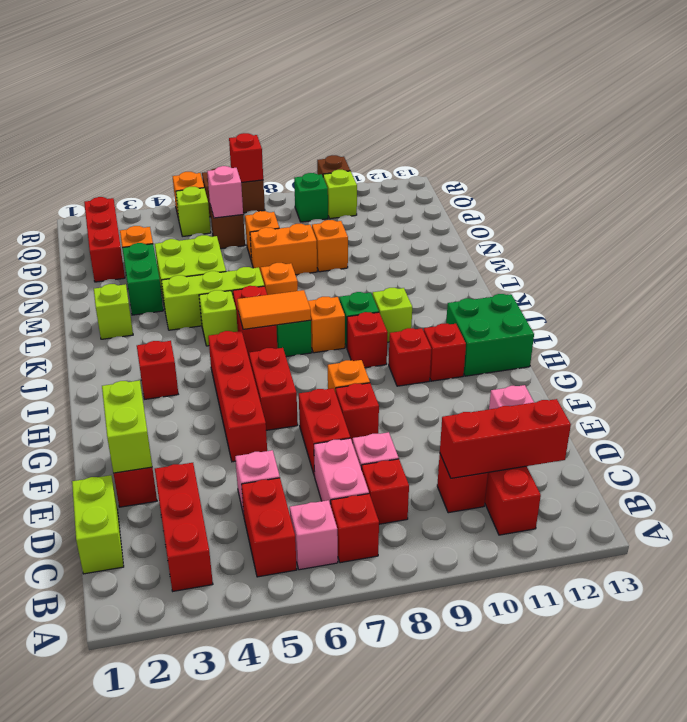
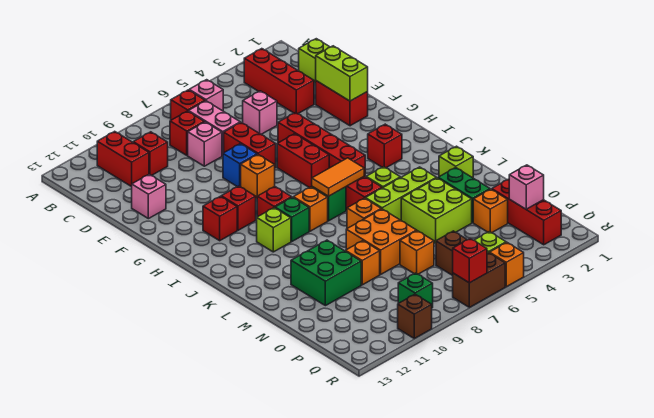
red 1x2 brick [241,478,297,577] -> none
red 1x3 brick [440,399,571,478] -> none
red 1x1 brick [336,383,379,443] -> blue 1x1 brick [223,144,257,187]
green 2x2 brick [446,294,534,376] -> green 2x2 brick moved to [291,240,361,306]
orange 1x2 brick [250,224,317,275] -> orange 2x2 brick [346,209,417,274]
pink 1x1 brick [207,166,243,218] -> pink 1x1 brick moved to [509,165,544,209]
lime 1x1 brick [323,170,357,219] -> none

